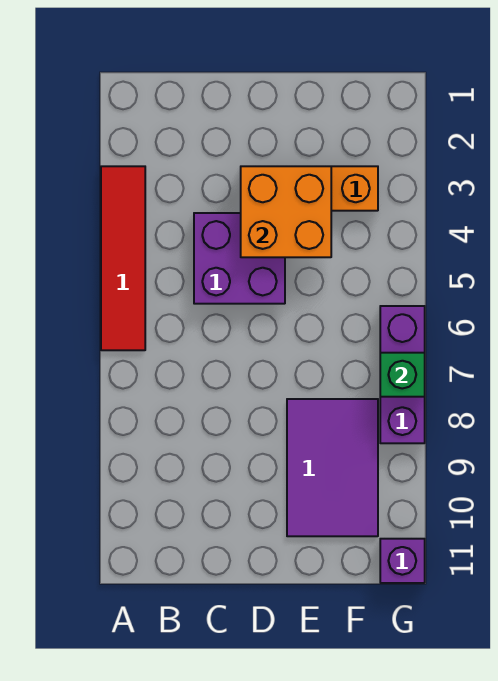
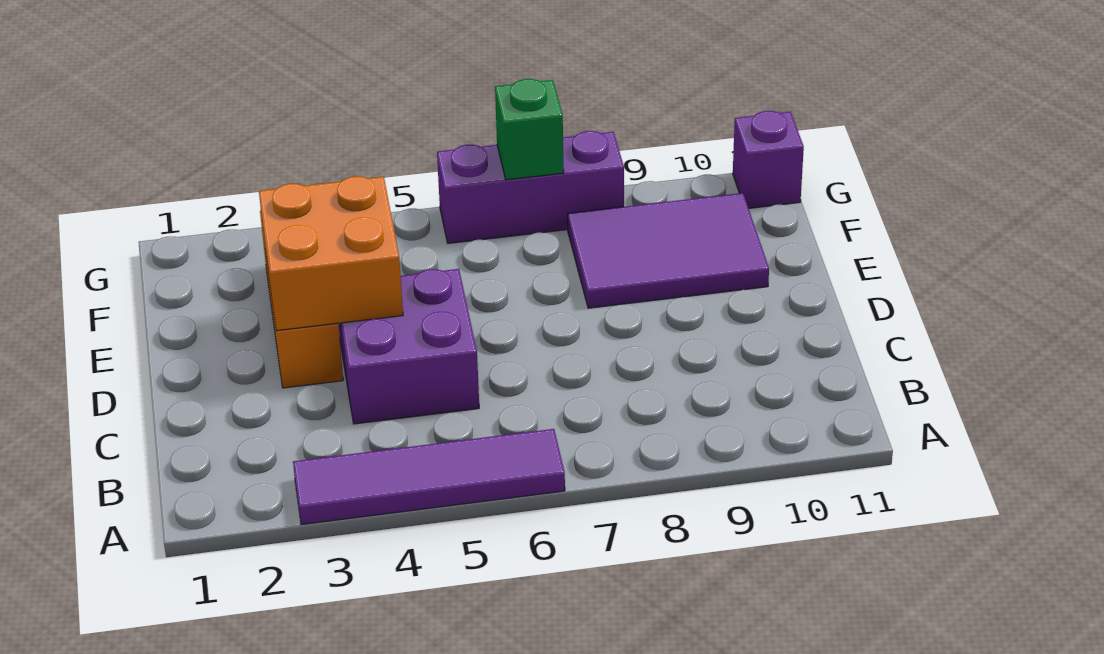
red 1x4 tile [101,166,145,350] -> purple 1x4 tile [293,429,565,525]

